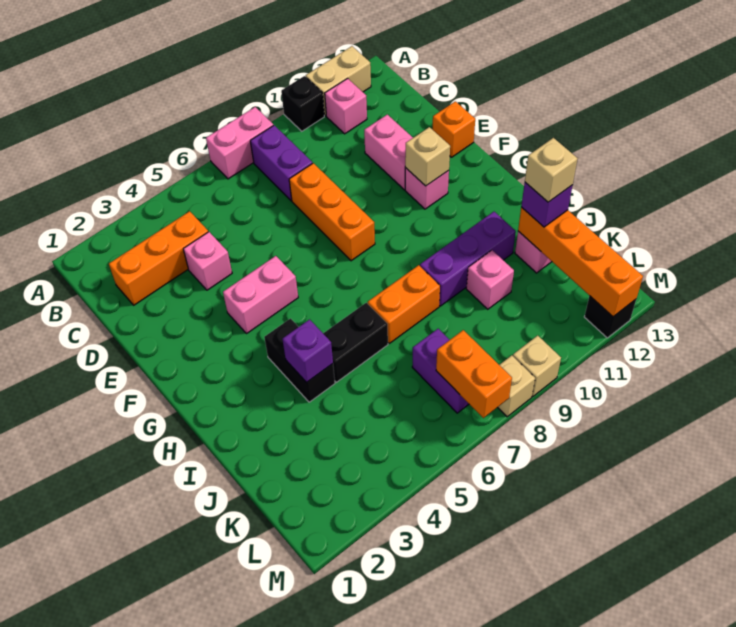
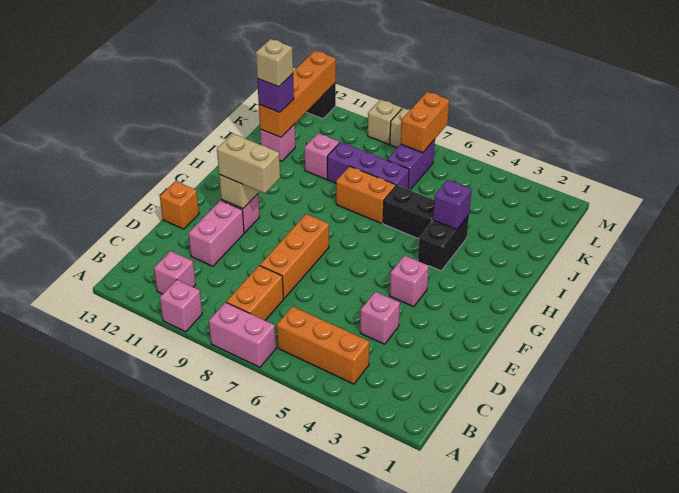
black 1x1 brick [281,76,324,131] -> pink 1x1 brick [160,280,202,332]
tan 1x2 brick [306,46,371,116] -> tan 1x2 brick moved to [217,134,280,193]
purple 1x2 brick [250,125,313,201] -> orange 1x2 brick [226,266,283,320]
orange 1x3 brick [109,211,208,305] -> orange 1x3 brick moved to [277,306,369,384]
pink 1x2 brick [223,256,298,334] -> pink 1x1 brick [390,256,429,307]
purple 1x3 brick [420,212,516,306] -> purple 1x3 brick moved to [327,142,409,189]

